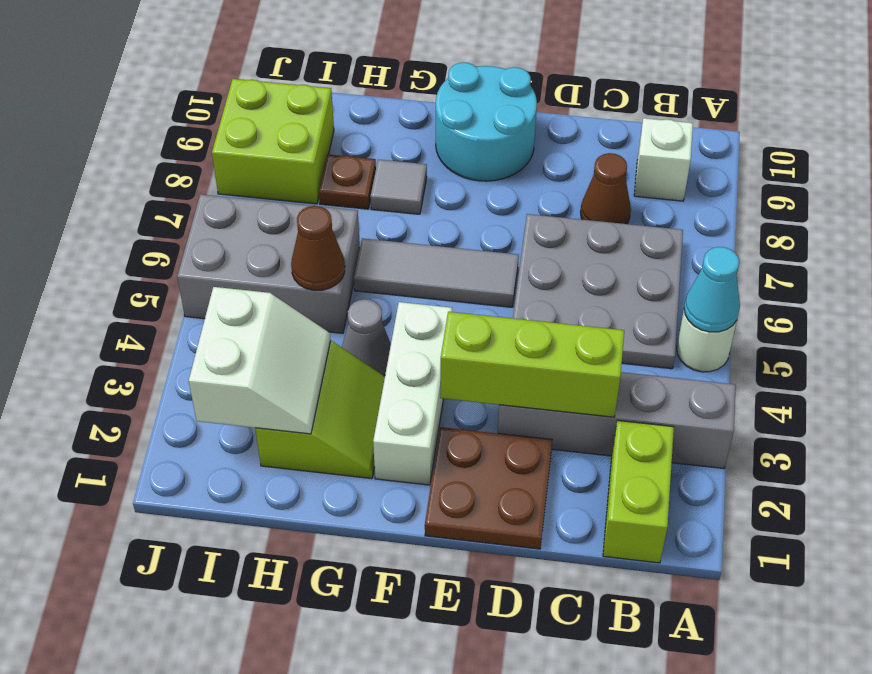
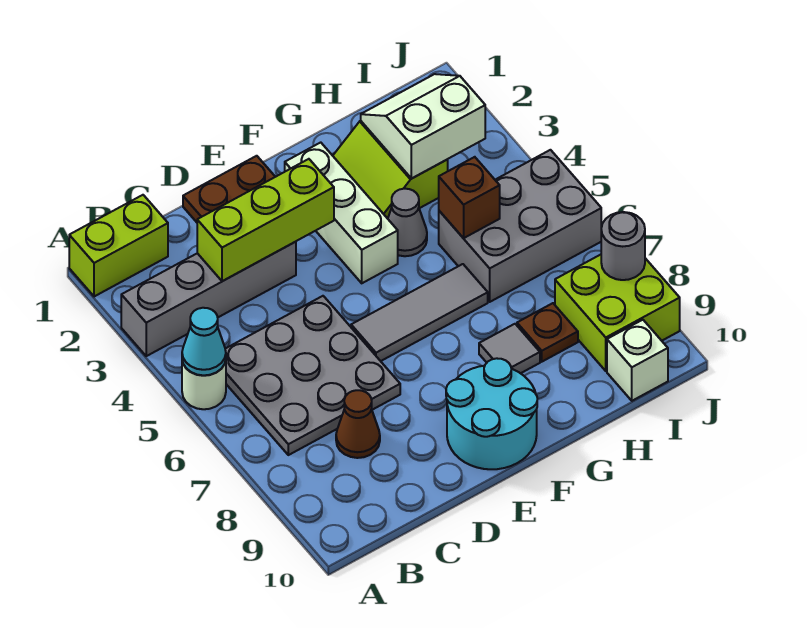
lime 1x2 brick [603,420,674,563] -> lime 1x2 brick turned to [69,195,168,297]
white 1x1 brick [634,118,693,201] -> white 1x1 brick moved to [607,320,668,401]
white 2x2 slope [189,287,331,434] -> white 2x2 slope turned to [361,74,485,178]
brown 1x1 cone [291,206,345,290] -> brown 1x1 brick [439,157,500,238]
none -> grey 1x1 round brick [601,212,645,280]

